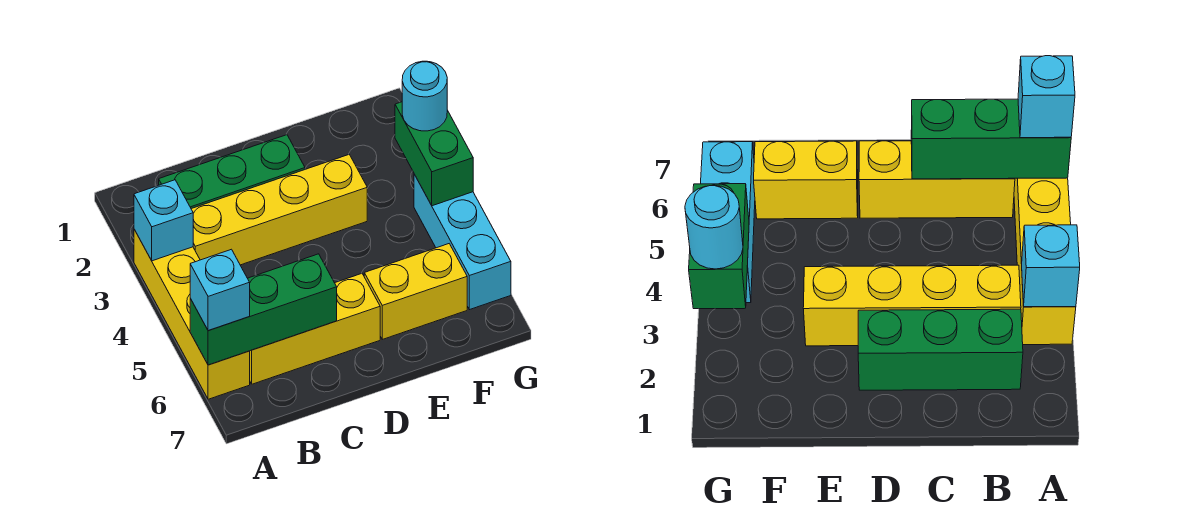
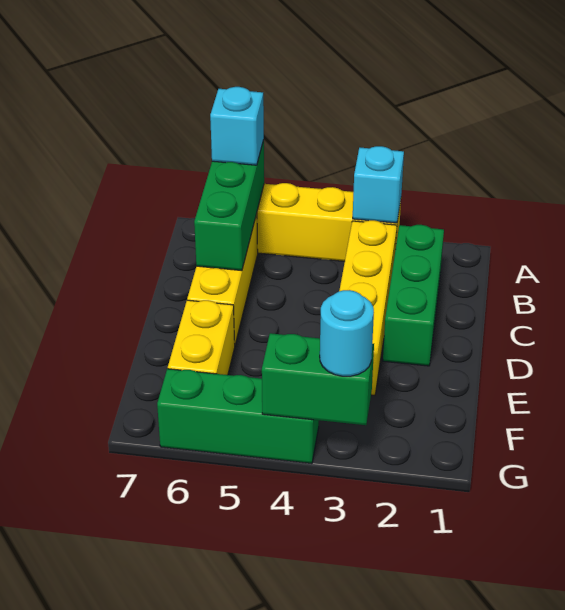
cyan 1x3 brick [414,174,511,310] -> green 1x3 brick [157,369,319,464]

